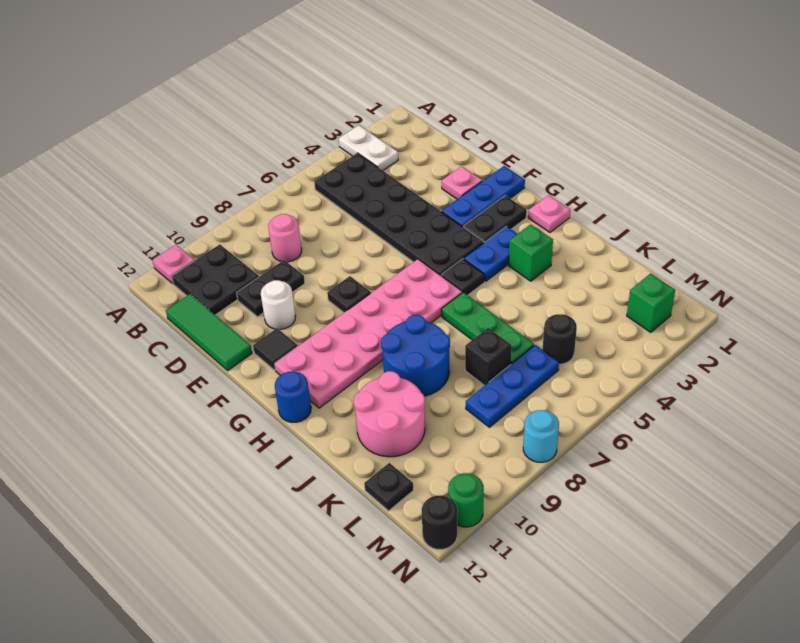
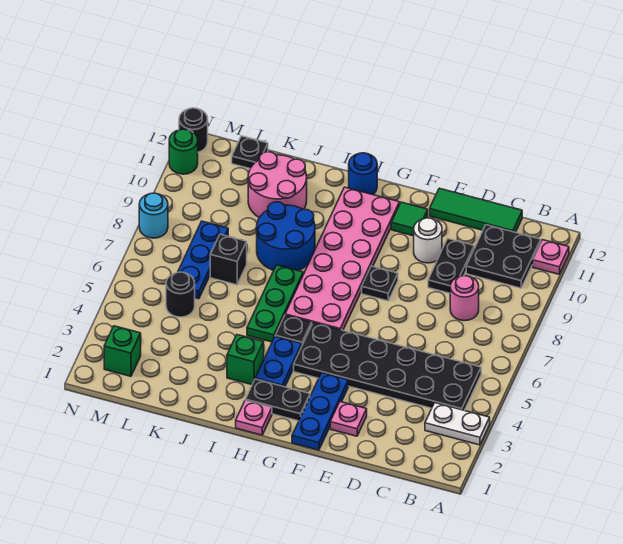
black 1x1 tile [253,328,298,370] -> green 1x1 tile [391,202,428,236]
black 1x2 plate [464,195,527,243] -> black 1x2 plate turned to [245,379,310,421]
green 1x3 plate [441,292,534,364] -> green 1x3 plate turned to [247,265,303,342]

